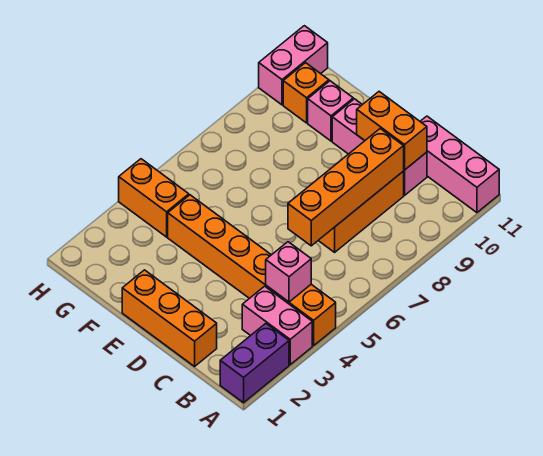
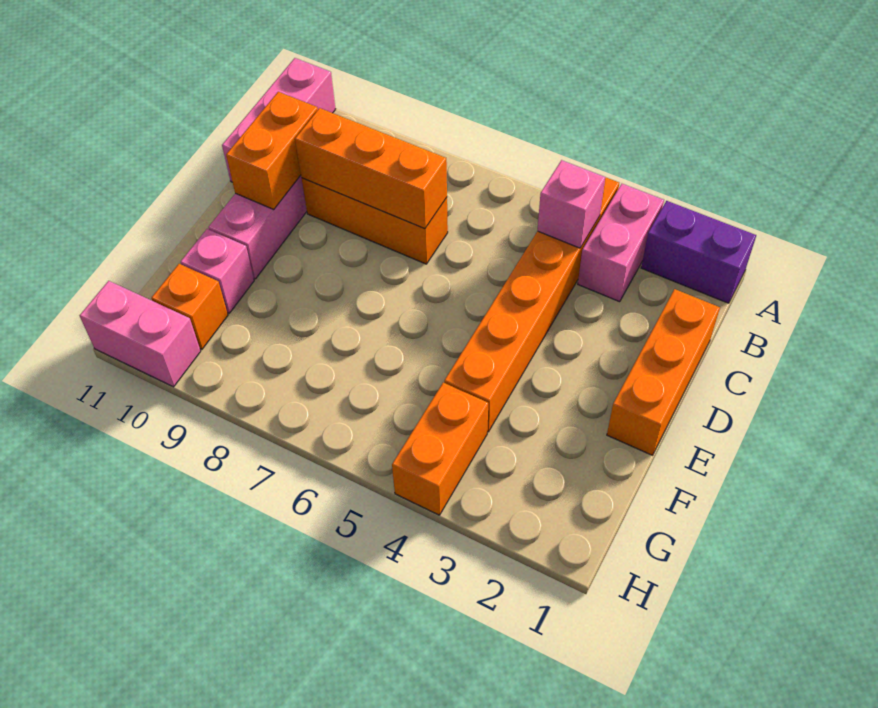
orange 1x4 brick [288,129,404,246] -> orange 1x3 brick [295,108,447,229]

